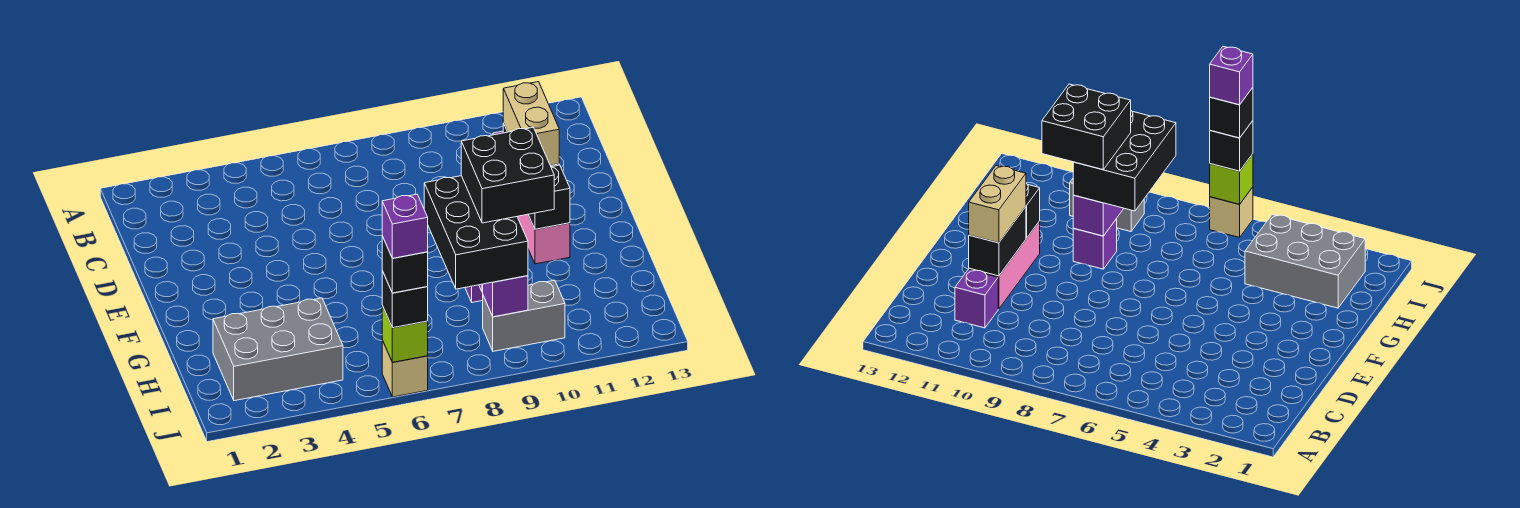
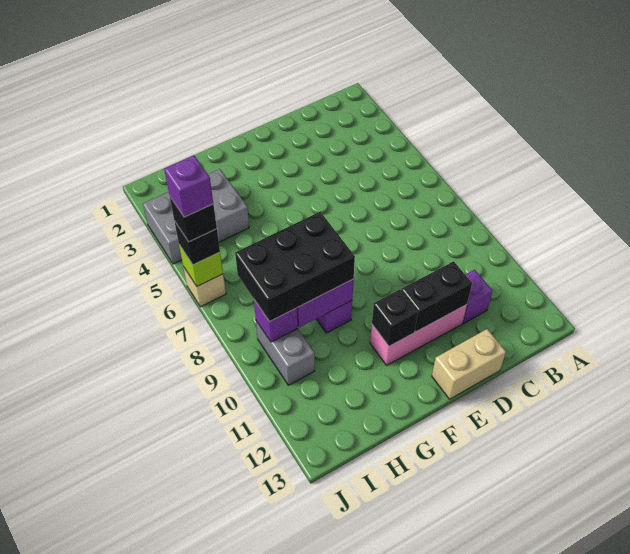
tan 1x2 brick [503,82,559,166] -> tan 1x2 brick moved to [432,329,506,399]
black 2x2 brick [461,127,554,223] -> none
grey 2x3 brick [213,298,343,401] -> grey 2x3 brick turned to [143,169,249,264]

